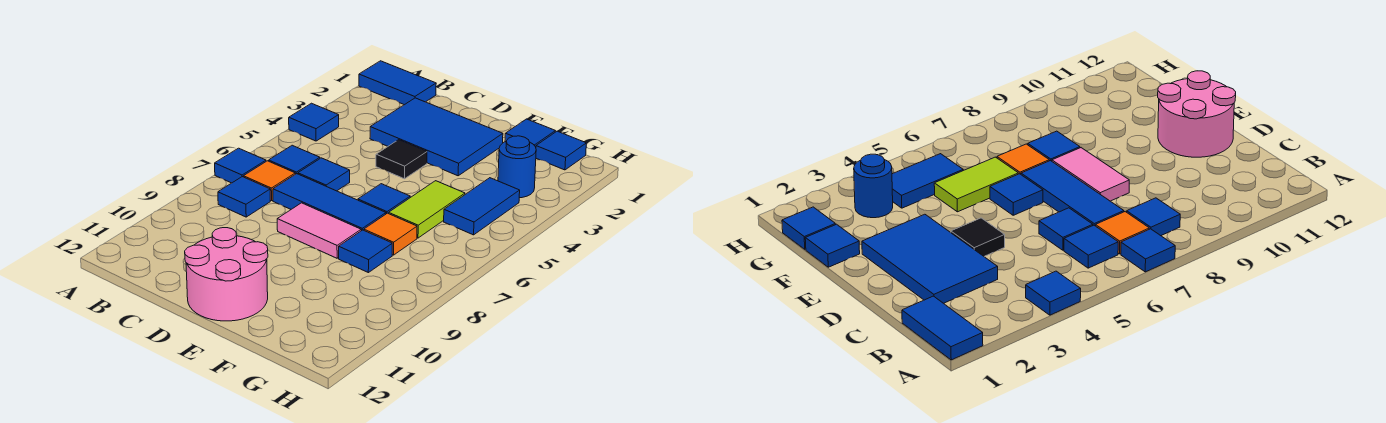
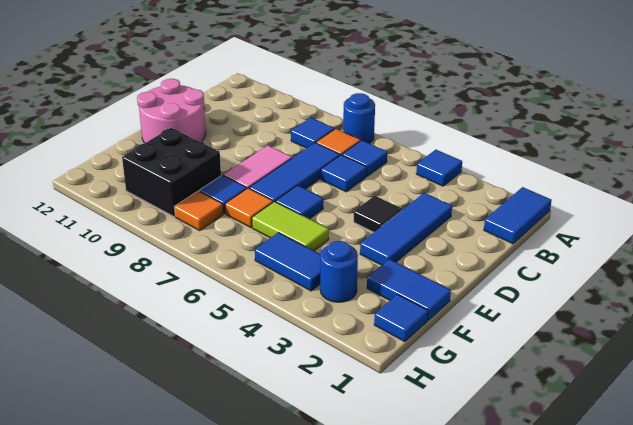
blue 1x1 tile [215,148,266,183] -> blue 1x1 round brick [343,93,375,143]
blue 2x3 tile [370,98,503,176] -> blue 1x3 tile [360,193,452,265]
blue 1x1 tile [505,119,555,147] -> blue 1x2 tile [367,259,451,320]
none -> black 2x2 brick [122,128,221,217]
none -> orange 1x1 tile [174,191,223,230]

